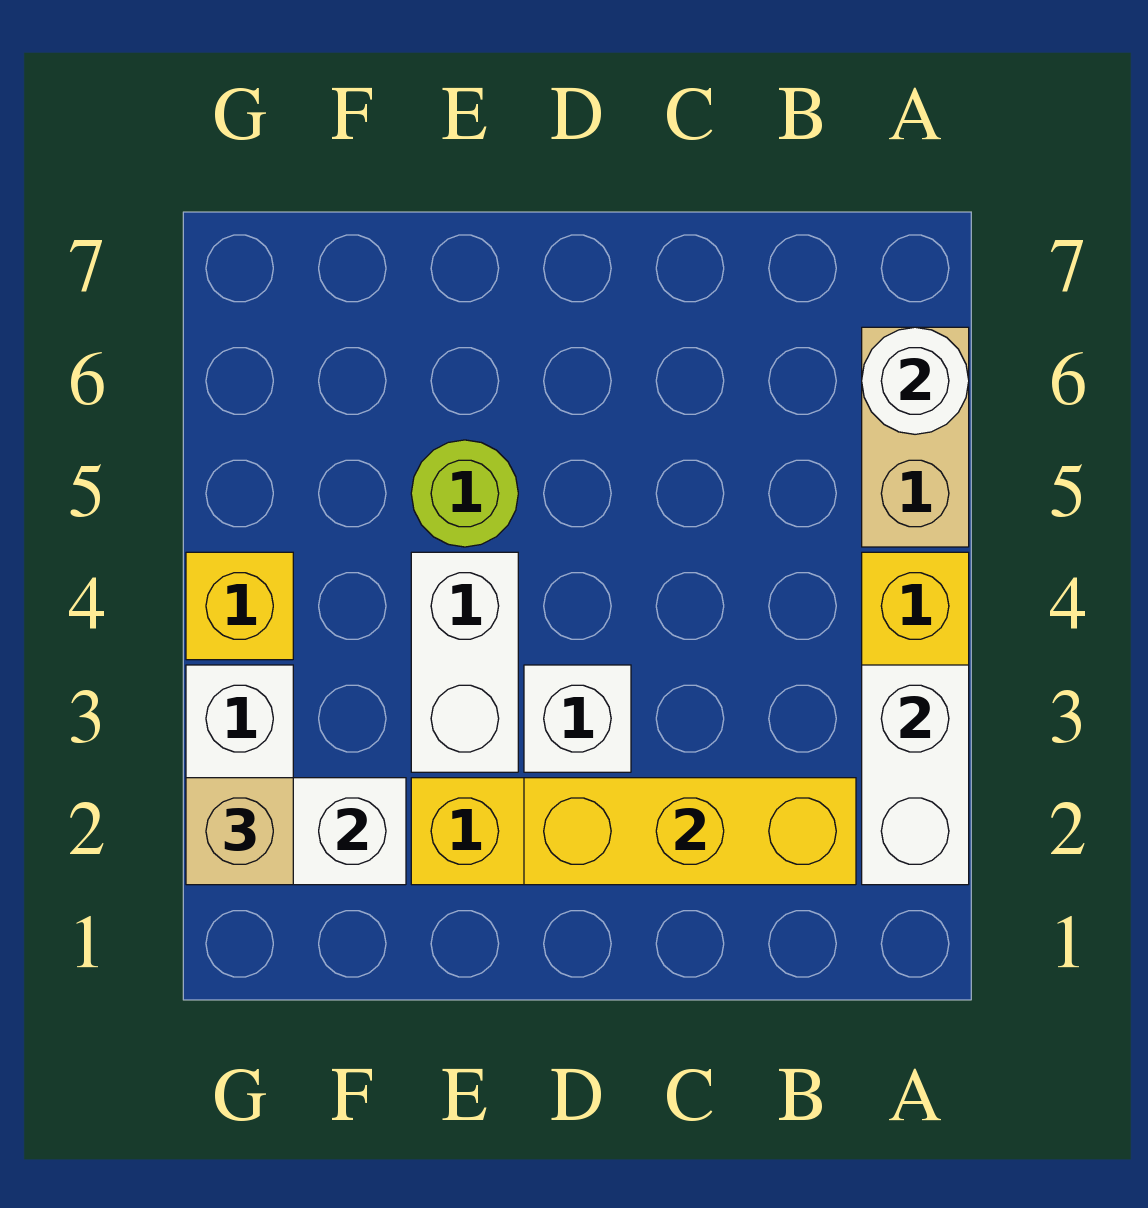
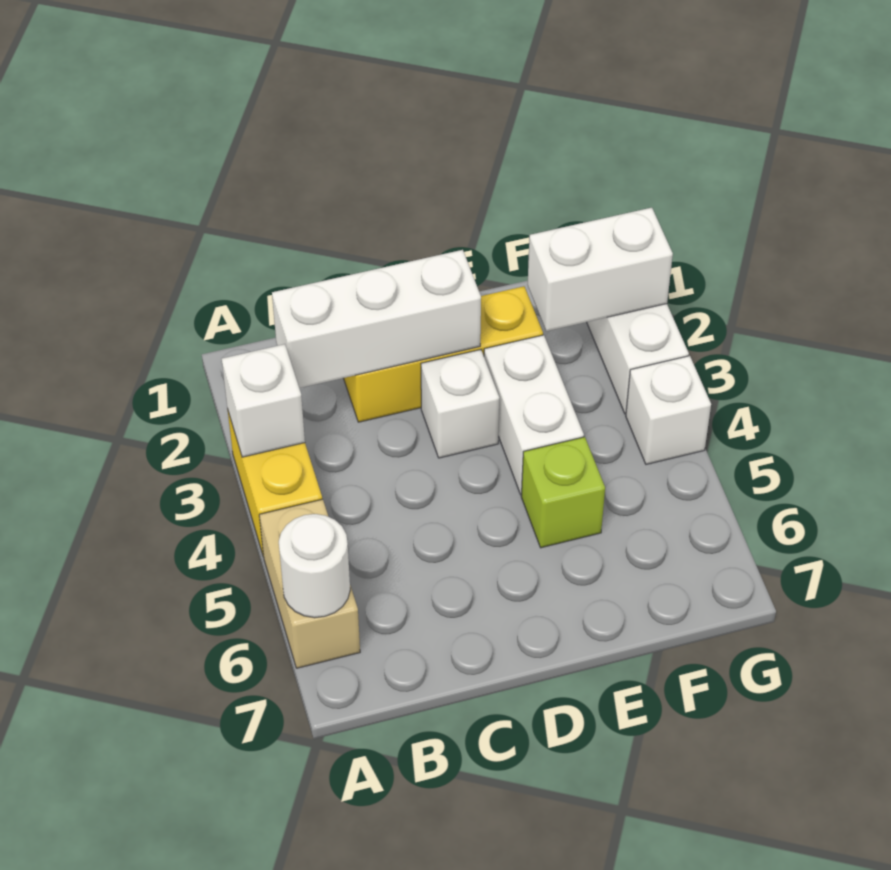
white 1x2 brick [862,665,969,885] -> white 1x1 brick [222,344,305,457]
yellow 1x3 brick [524,778,856,885] -> white 1x3 brick [272,250,481,388]
lime 1x1 round brick [411,440,518,547] -> lime 1x1 brick [521,437,605,548]
tan 1x1 brick [186,778,293,885] -> none
yellow 1x1 brick [186,552,293,660] -> white 1x1 brick [626,356,711,464]

